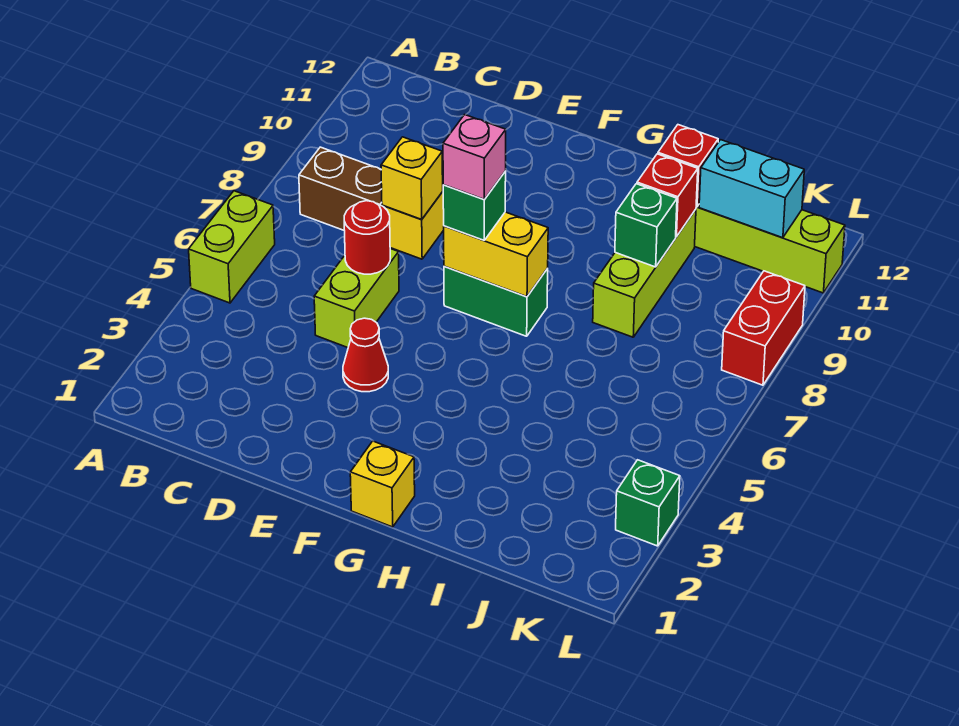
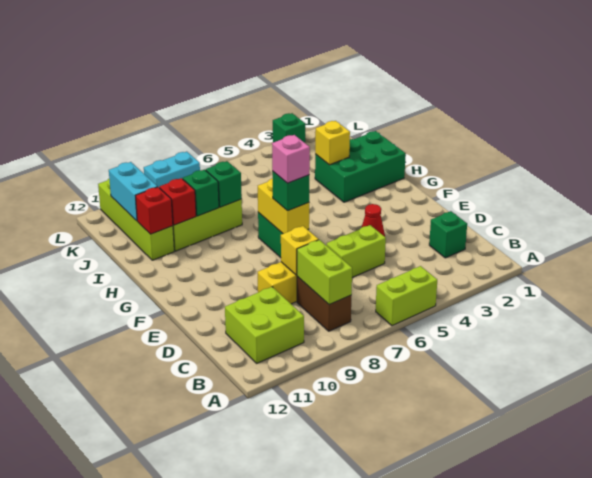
none -> lime 1x2 brick [297,240,352,305]
none -> lime 2x2 brick [225,287,304,363]
none -> green 1x1 brick [429,211,467,258]
red 1x1 round brick [344,201,390,274] -> none
yellow 1x1 brick [350,441,415,527] -> yellow 1x1 brick moved to [315,121,350,165]
none -> green 2x3 brick [315,131,406,202]
none -> green 1x1 brick [206,161,242,207]
red 1x2 brick [722,271,805,385] -> cyan 1x2 brick [144,152,200,187]

